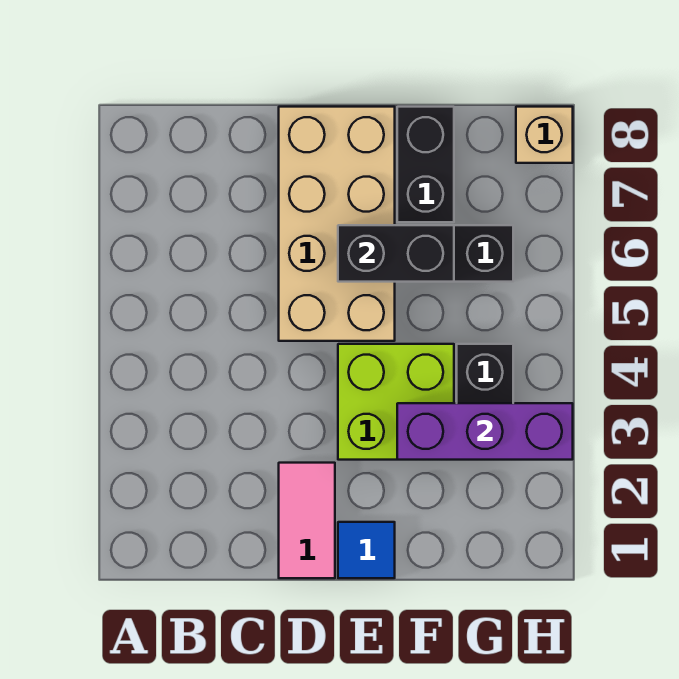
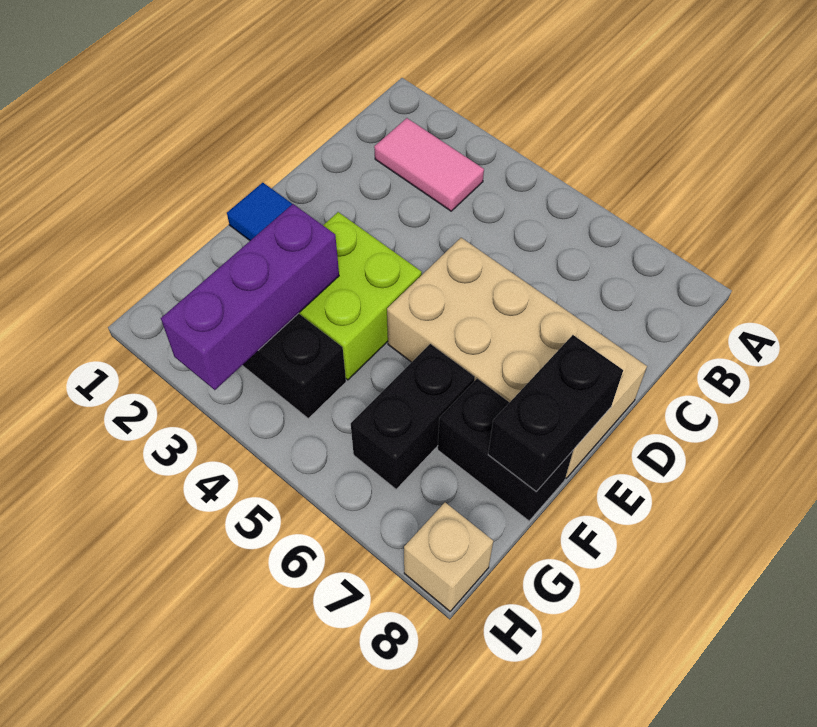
pink 1x2 tile [279,463,335,578] -> pink 1x2 tile moved to [374,118,484,211]
black 1x2 brick [338,225,454,282] -> black 1x2 brick moved to [488,335,623,491]

